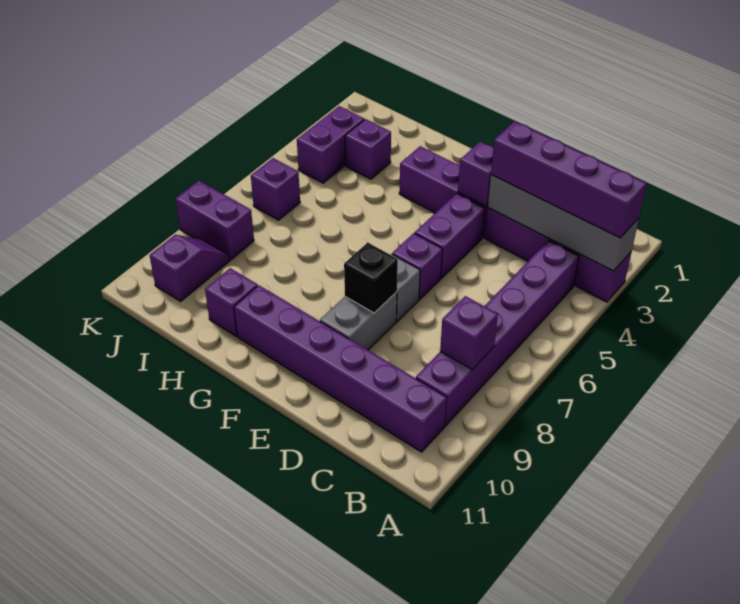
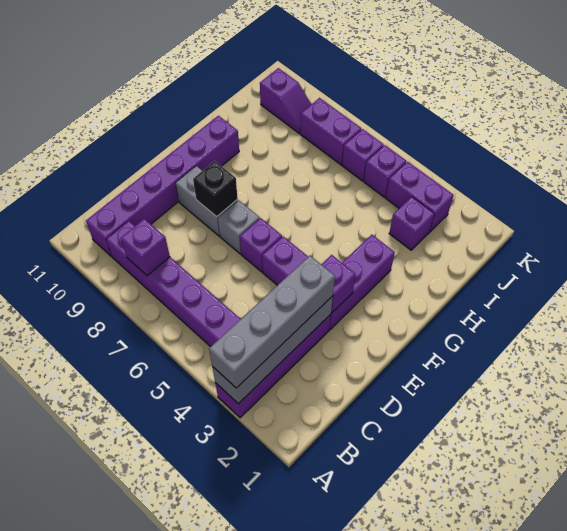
purple 1x4 brick [491,121,647,238] -> grey 1x4 brick [209,256,335,388]
purple 1x1 brick [205,268,258,336] -> purple 1x1 brick moved to [364,145,406,197]
purple 1x2 brick [175,181,254,260] -> purple 1x2 brick turned to [300,98,361,165]

